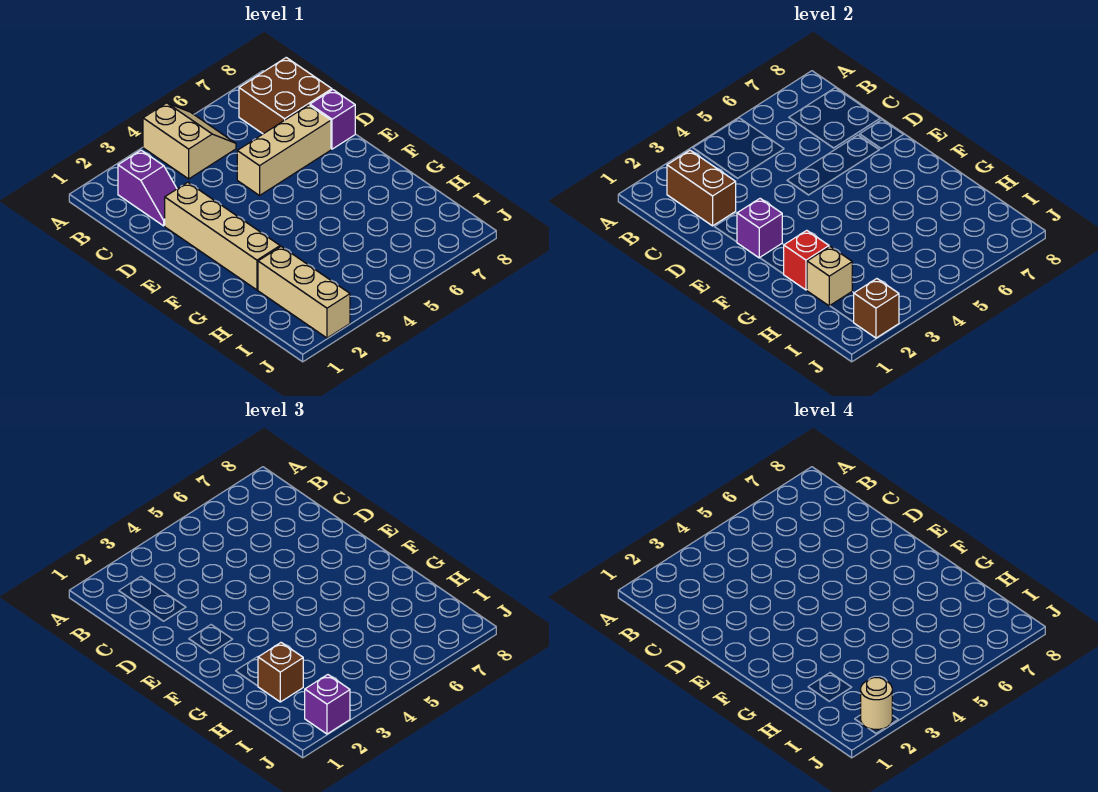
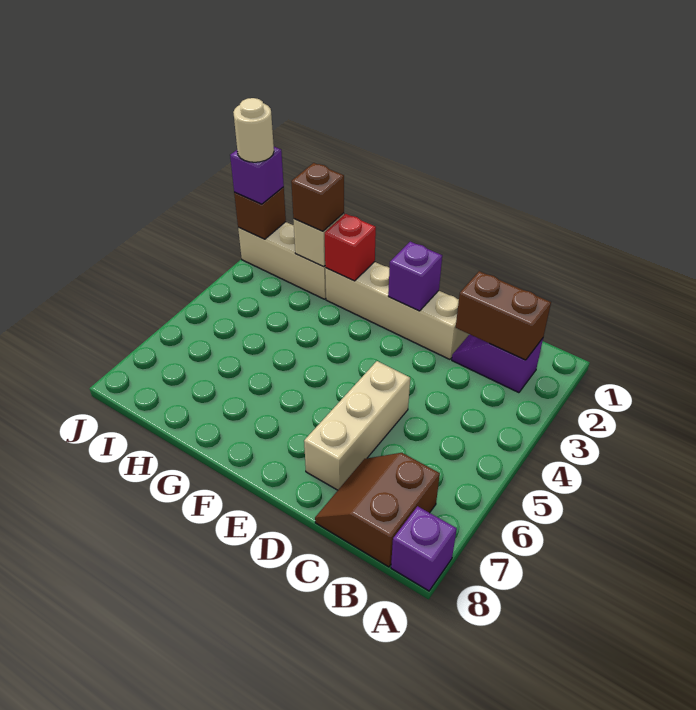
tan 2x2 slope [143,103,236,179] -> none
brown 2x2 brick [239,58,332,134] -> brown 2x2 slope [315,453,440,567]
purple 1x1 brick [310,90,355,149] -> purple 1x1 brick moved to [391,506,457,591]

